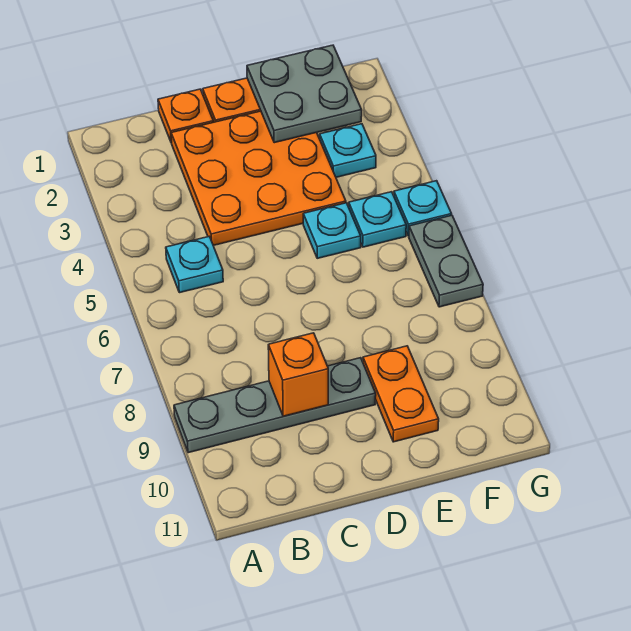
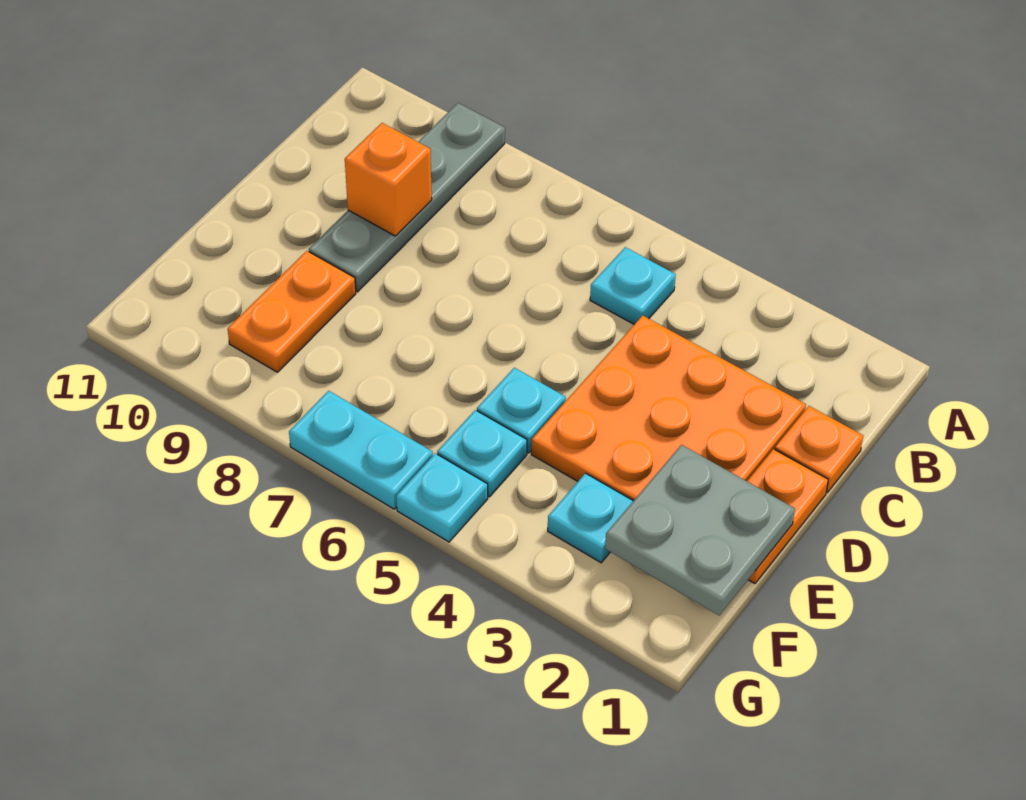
orange 1x2 plate [363,346,439,442] -> orange 1x2 plate turned to [228,251,356,372]
grey 1x2 plate [409,215,483,307] -> cyan 1x2 plate [289,391,433,509]

